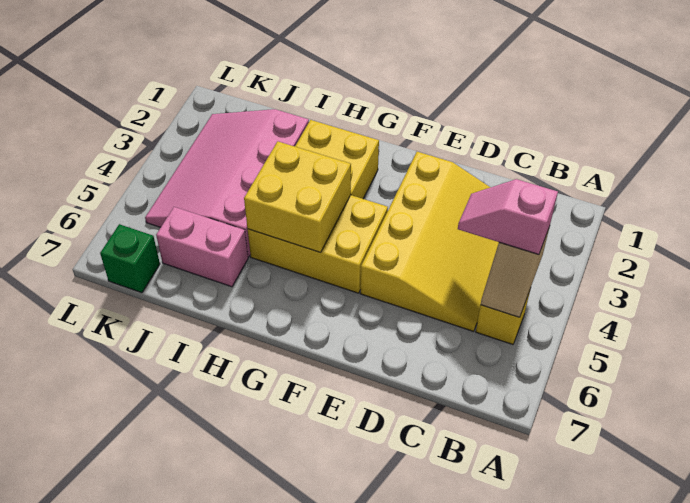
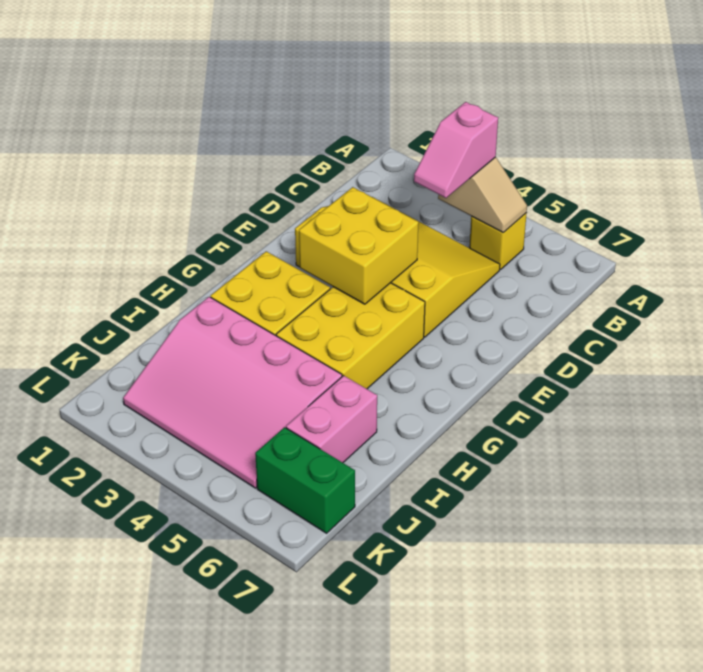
yellow 2x2 brick [244,141,351,253] -> yellow 2x2 brick moved to [299,187,418,304]
green 1x1 brick [100,224,160,293] -> green 1x2 brick [255,427,355,533]

